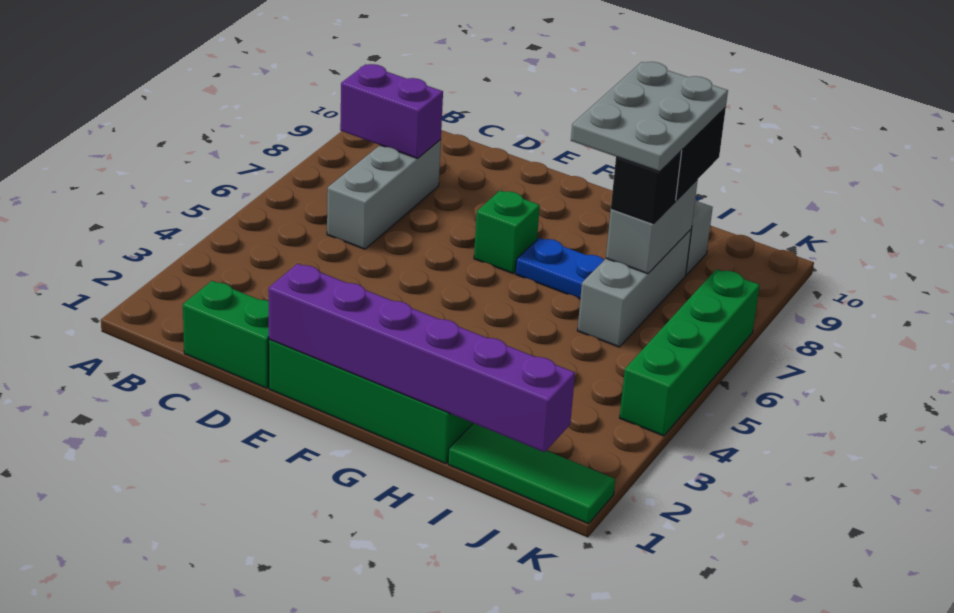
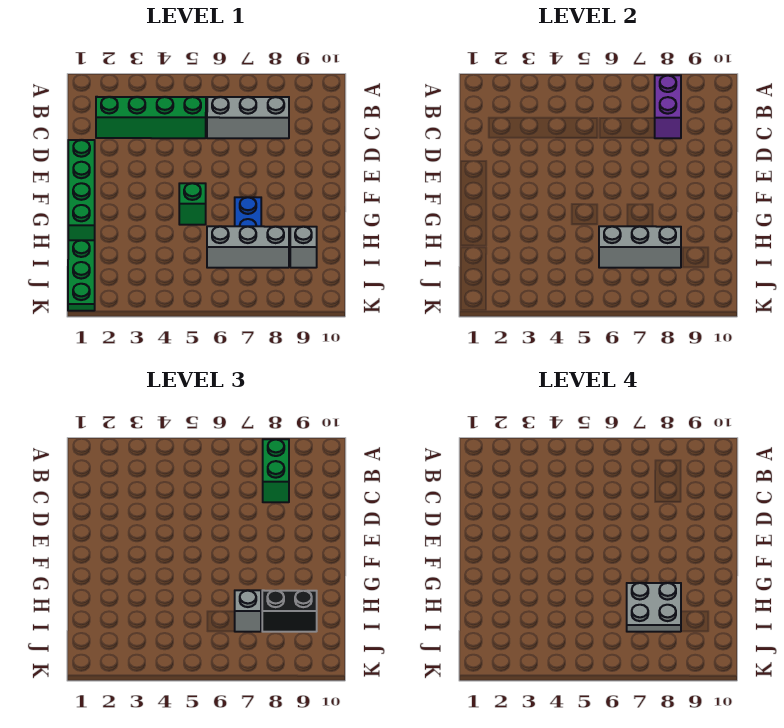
green 1x2 brick [183,281,269,388] -> green 1x2 brick moved to [263,439,289,502]
purple 1x6 brick [269,264,575,452] -> none
green 1x1 brick [474,191,540,274] -> green 1x1 brick moved to [179,183,206,225]
grey 2x3 plate [571,62,728,172] -> grey 2x2 plate [627,583,681,632]
green 1x3 tile [448,423,615,524] -> green 1x3 plate [68,240,95,311]
grey 1x2 brick [606,180,698,274] -> grey 1x3 brick [599,226,681,268]
black 1x1 brick [611,151,682,224] -> grey 1x1 brick [235,590,261,632]
green 1x4 brick [620,269,760,436] -> green 1x4 brick moved to [96,97,206,138]

